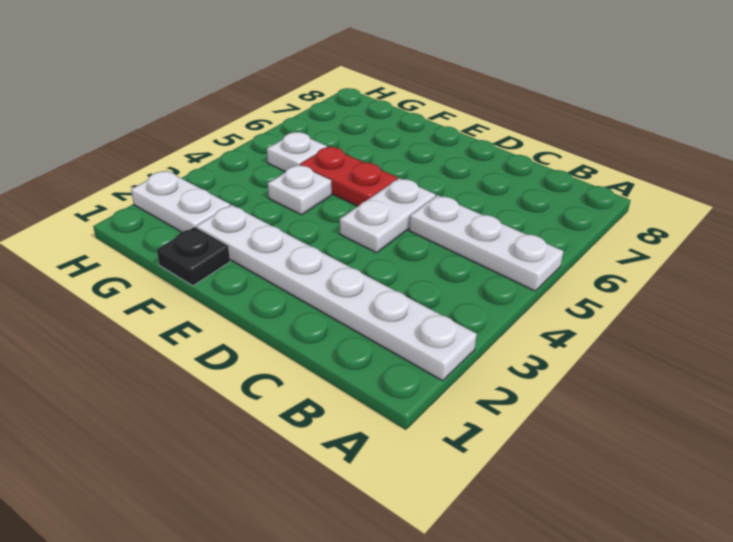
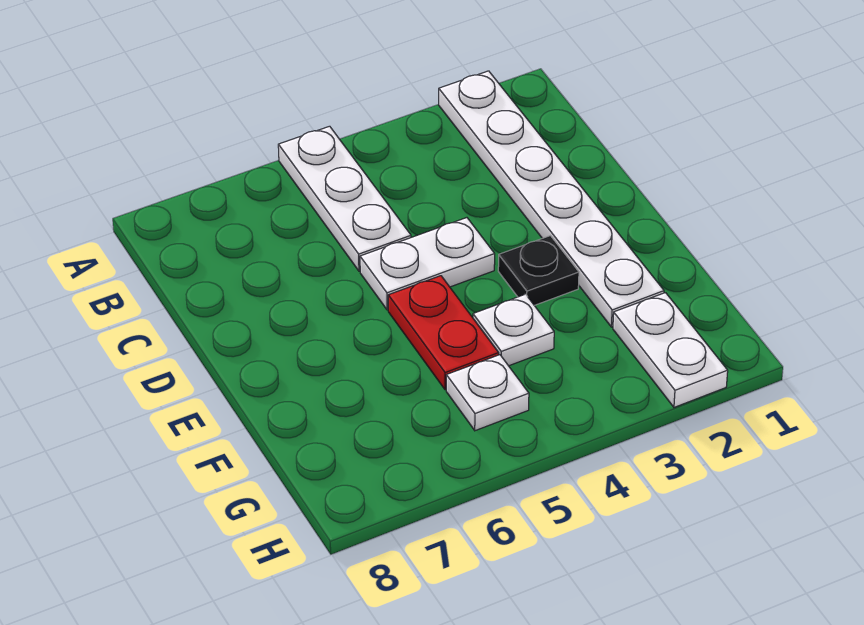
black 1x1 plate [157,227,230,286] -> black 1x1 plate moved to [498,236,579,305]

